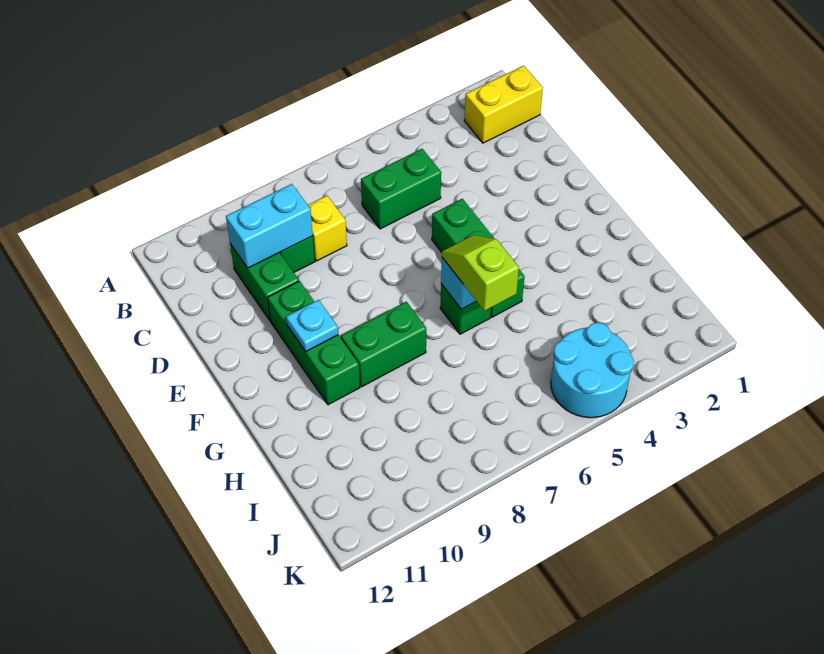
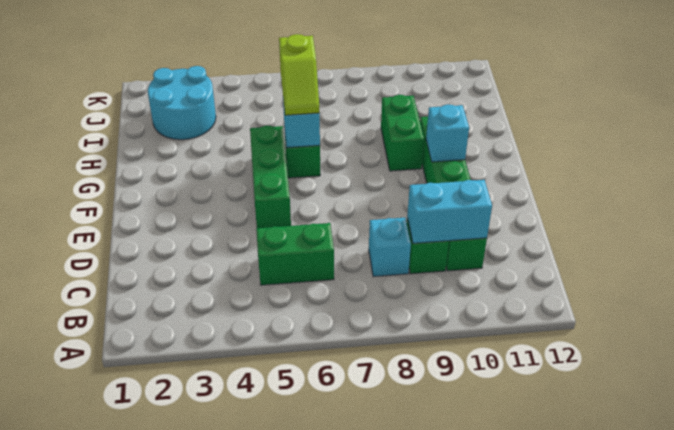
yellow 1x2 brick [464,66,543,143] -> none
yellow 1x1 brick [308,196,347,261] -> cyan 1x1 brick [369,218,411,277]
cyan 1x1 plate [286,300,338,351] -> cyan 1x1 brick [426,104,469,162]
green 1x2 brick [341,302,426,387] -> green 1x2 brick turned to [381,95,424,171]
cyan 2x2 round brick [551,322,634,418] -> cyan 2x2 round brick moved to [148,66,216,140]

